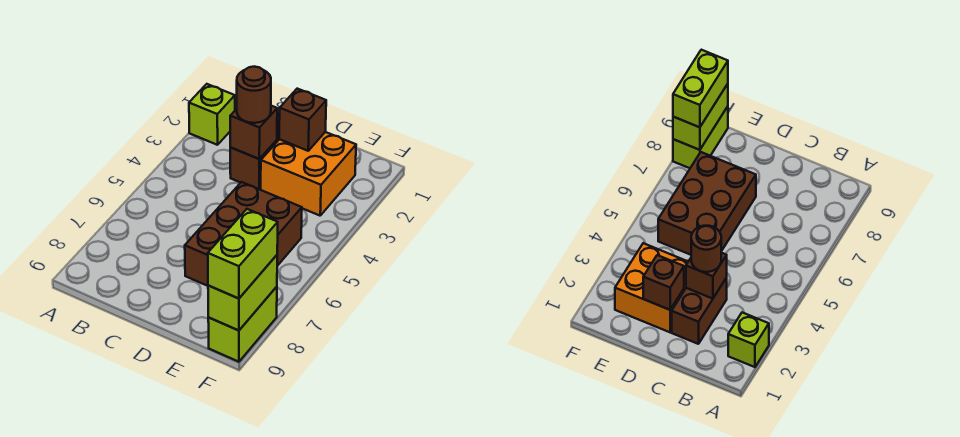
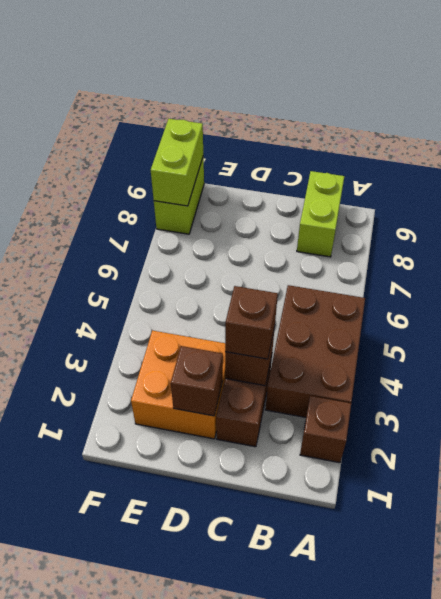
lime 1x1 brick [189,84,235,145] -> brown 1x1 brick [300,396,351,463]
brown 1x1 round brick [237,67,271,123] -> brown 1x1 brick [225,286,278,359]
brown 2x3 brick [185,182,302,286] -> brown 2x3 brick moved to [265,285,365,417]
lime 1x2 brick [208,209,278,299] -> lime 1x2 brick moved to [297,171,344,257]

